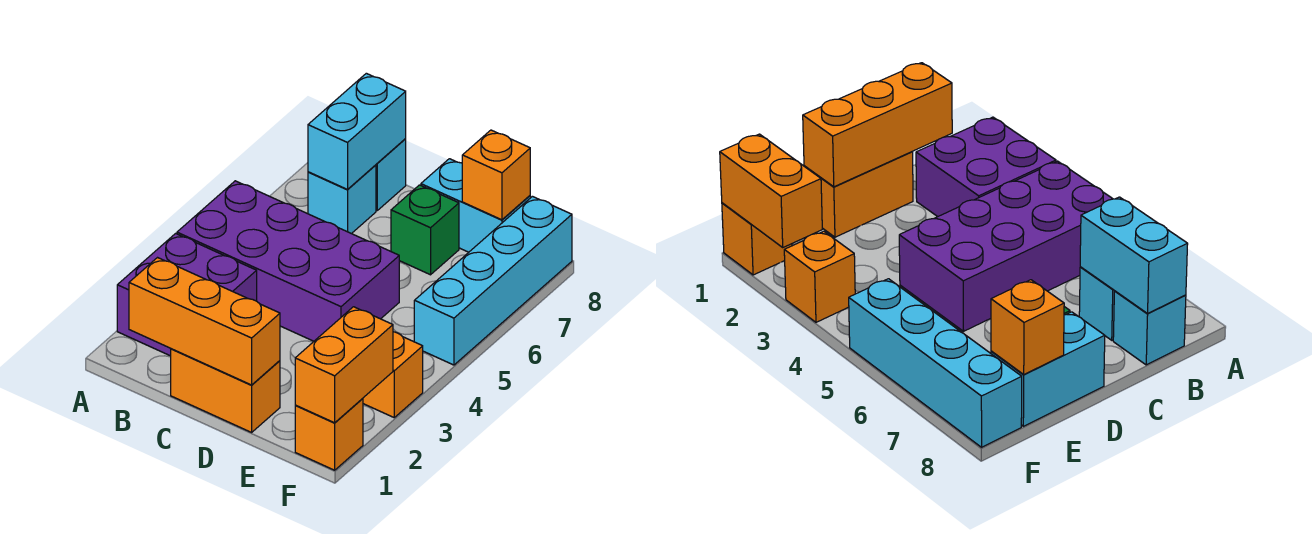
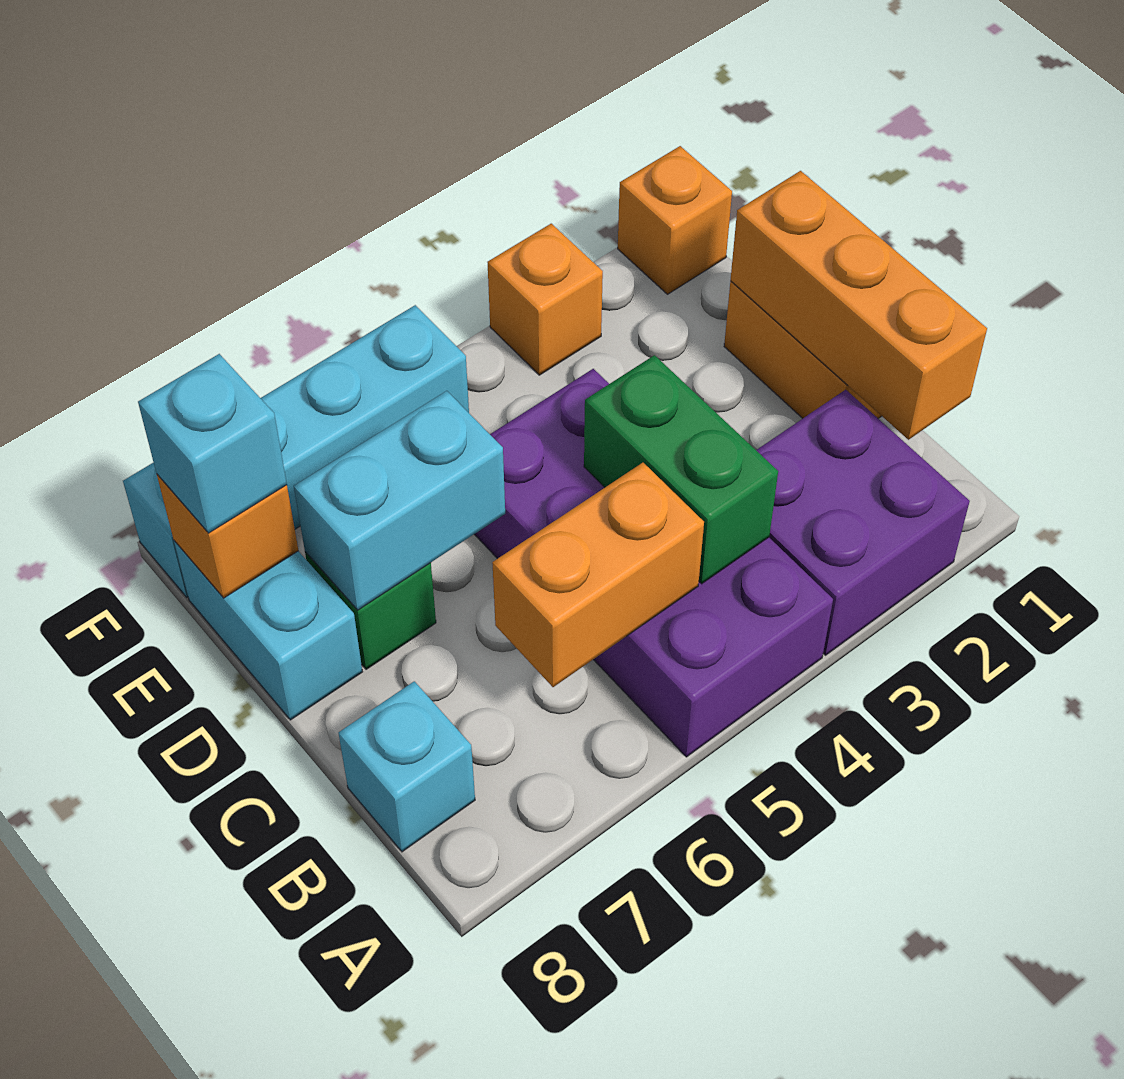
none -> green 1x2 brick [584,355,778,584]
cyan 1x1 brick [308,165,376,234] -> cyan 1x1 brick moved to [138,354,287,533]
cyan 1x2 brick [308,73,406,189] -> cyan 1x2 brick moved to [294,391,505,610]
orange 1x2 brick [295,307,393,423] -> orange 1x2 brick moved to [492,463,704,687]

